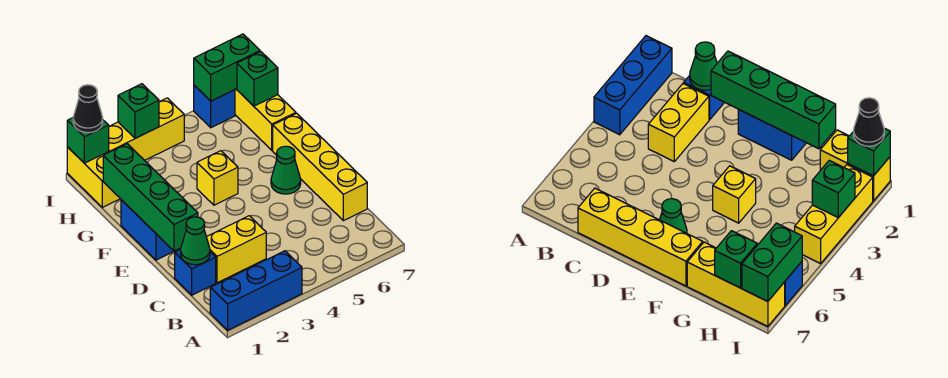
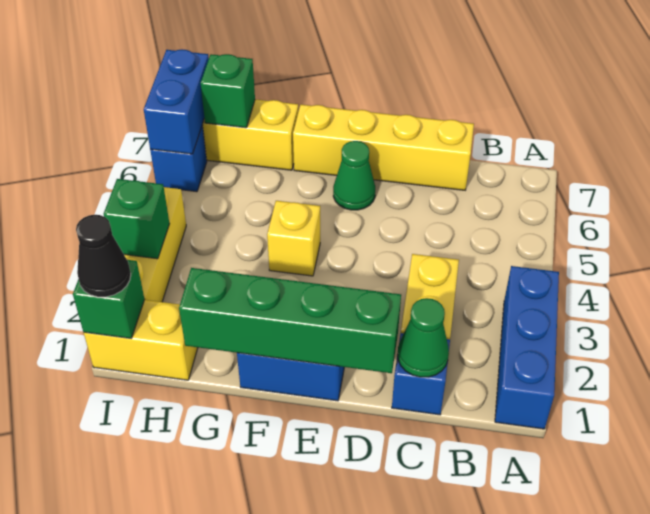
green 1x2 brick [194,34,260,101] -> blue 1x2 brick [144,49,209,154]

